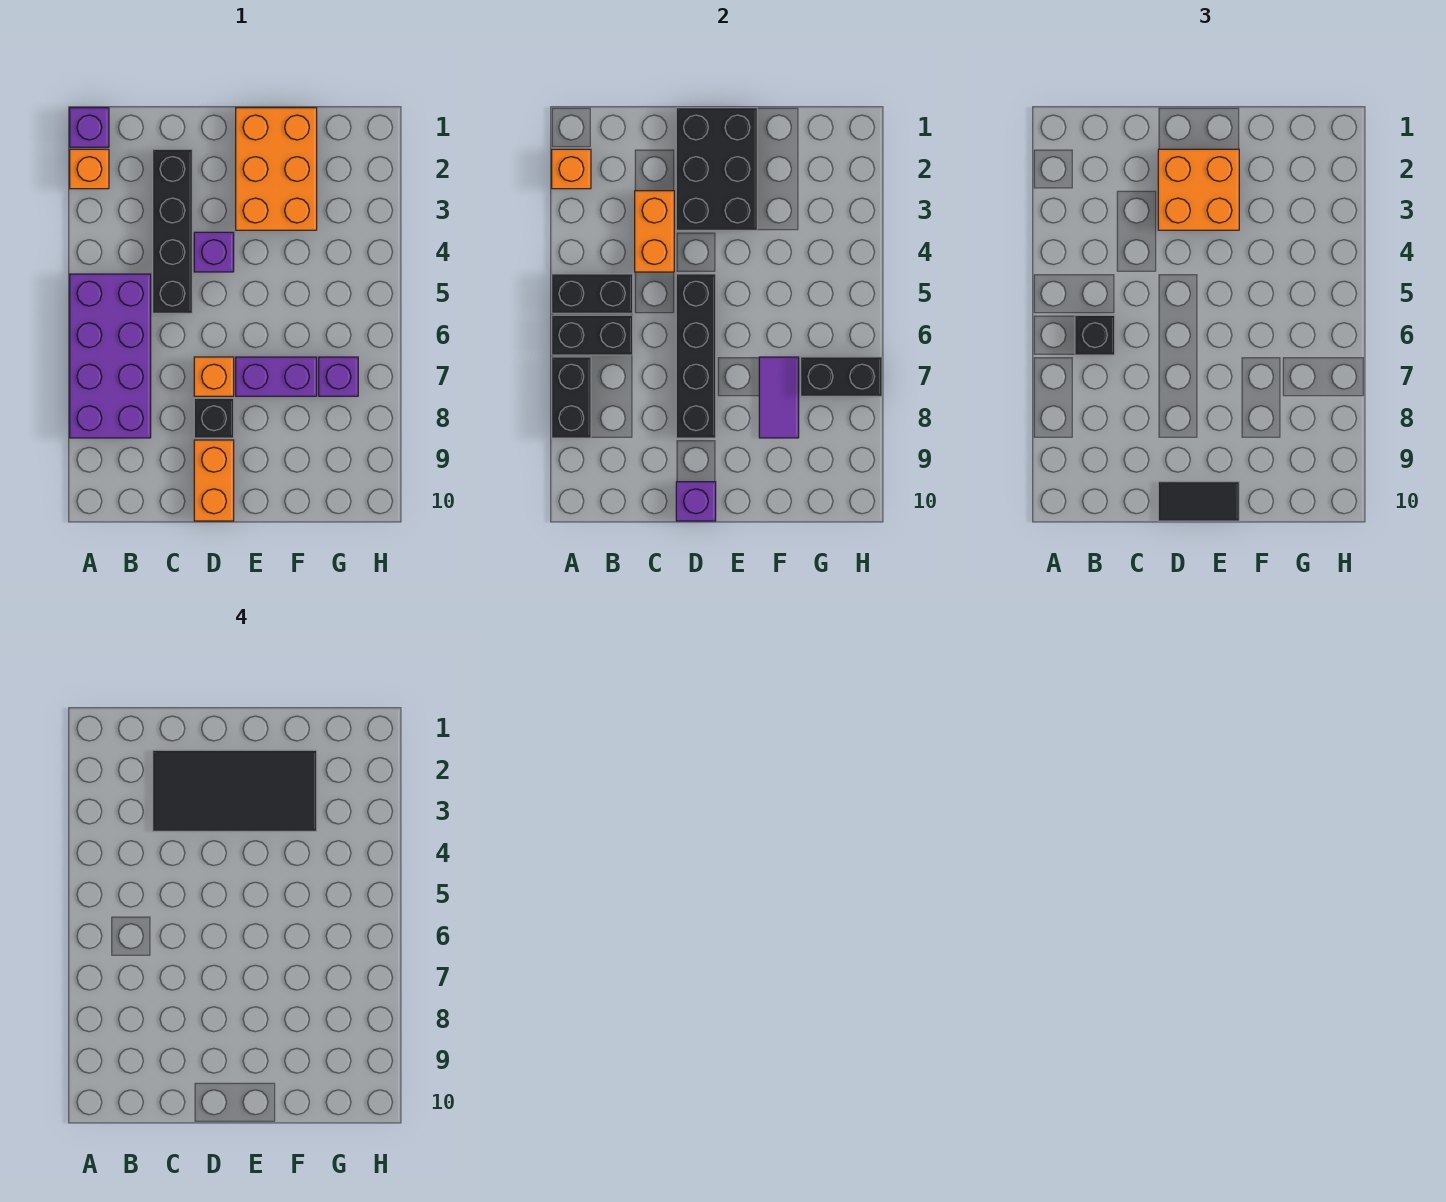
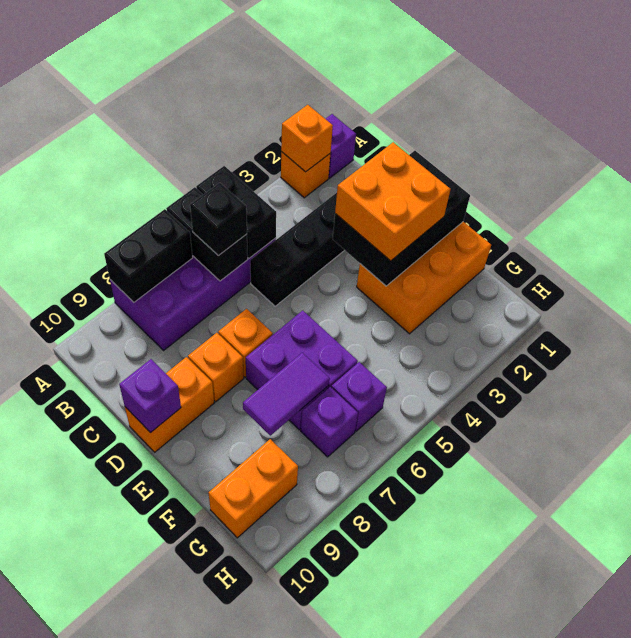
black 2x4 tile [153,750,317,831] -> none
orange 1x2 brick [635,191,674,272] -> orange 1x2 brick moved to [209,439,298,538]
purple 1x1 brick [194,232,234,272] -> purple 1x1 brick moved to [331,362,387,431]
black 1x4 brick [676,274,716,438] -> none
black 1x1 brick [194,398,234,438] -> orange 1x1 brick [188,333,244,402]
black 1x2 tile [1158,482,1239,521] -> none
purple 1x2 brick [236,357,317,396] -> purple 2x2 brick [246,311,358,430]
black 1x2 brick [801,357,882,396] -> none

